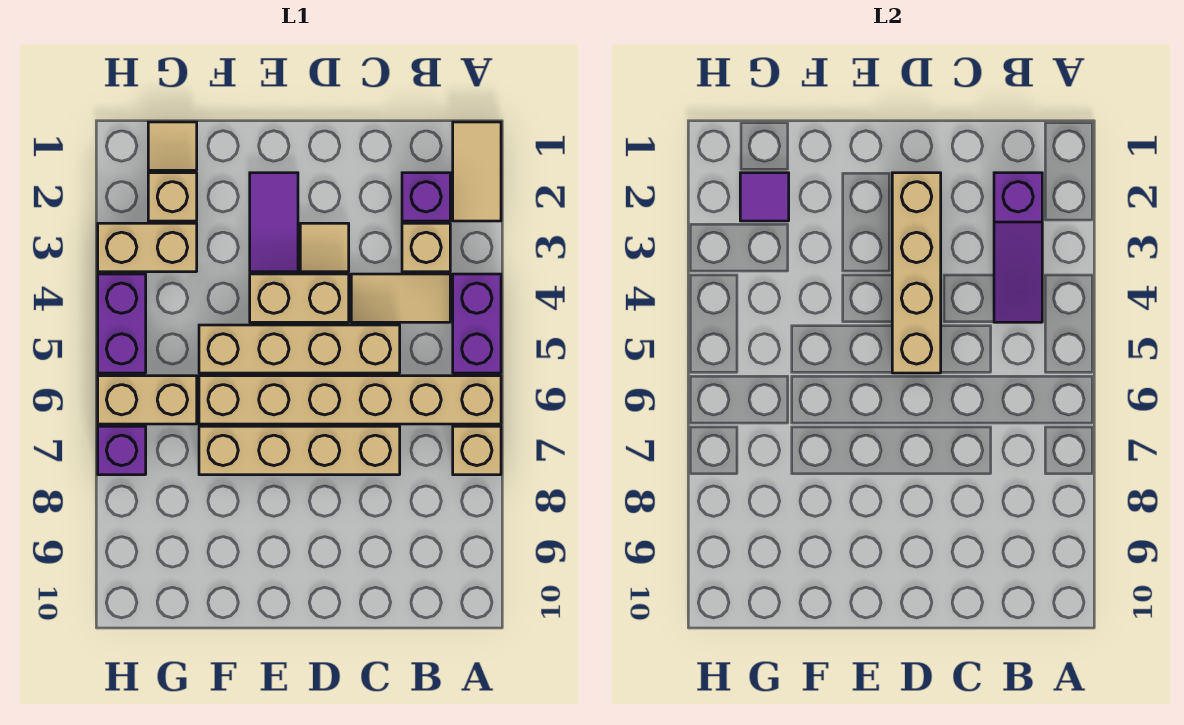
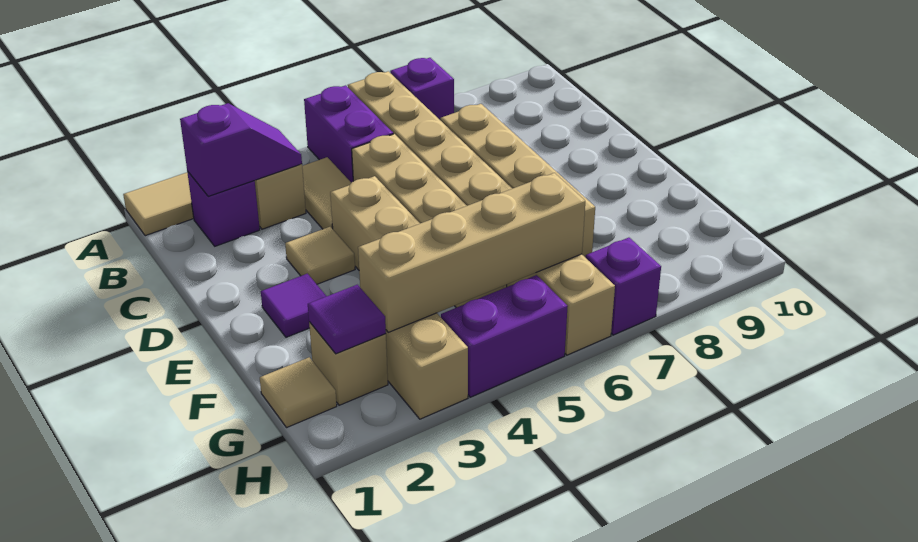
purple 1x2 brick [453,274,501,373] -> purple 1x2 brick turned to [304,85,393,183]
tan 1x1 brick [453,426,501,475] -> purple 1x1 brick [390,58,454,120]
purple 1x3 slope [994,173,1042,322] -> purple 1x2 slope [180,103,302,196]
tan 1x4 brick [892,173,941,373] -> tan 1x4 brick moved to [358,173,585,332]
purple 1x2 tile [250,173,298,272] -> purple 1x1 tile [261,274,326,337]

